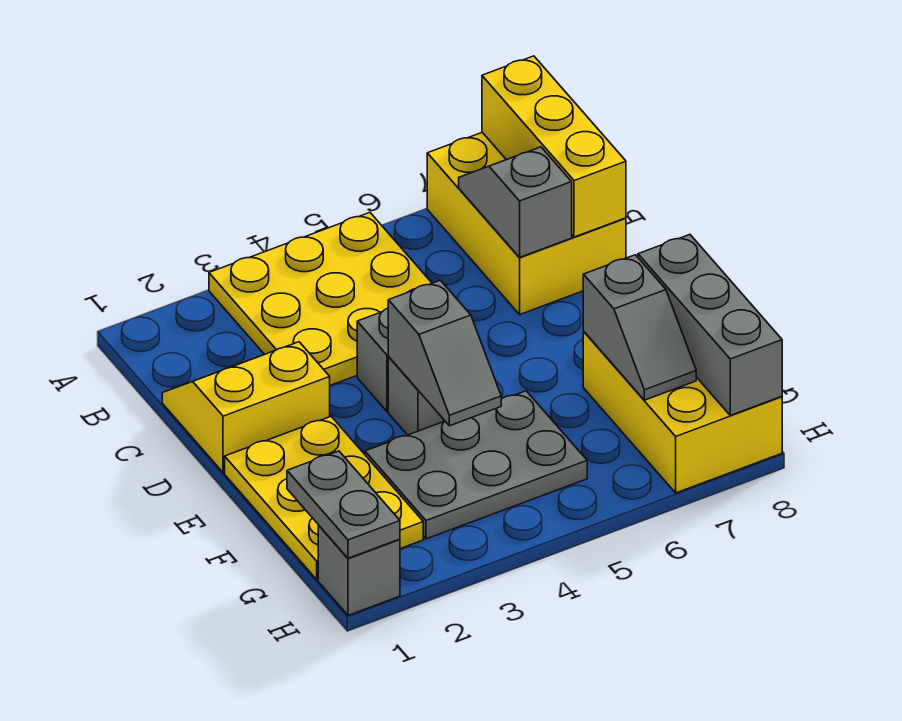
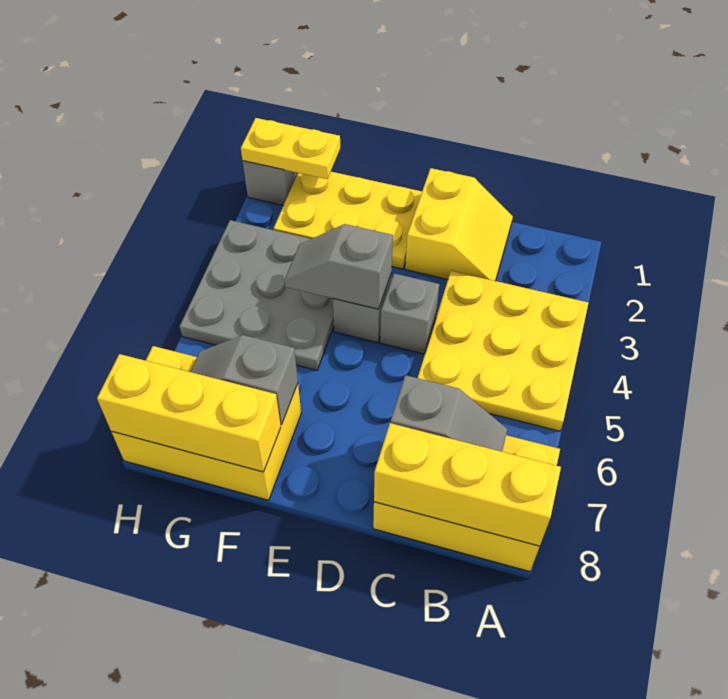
grey 2x3 plate [365,391,587,539] -> grey 3x3 plate [180,220,334,370]
grey 1x3 brick [638,235,782,415] -> yellow 1x3 brick [97,354,281,472]
grey 1x2 plate [287,451,400,558] -> yellow 1x2 plate [241,118,340,179]

